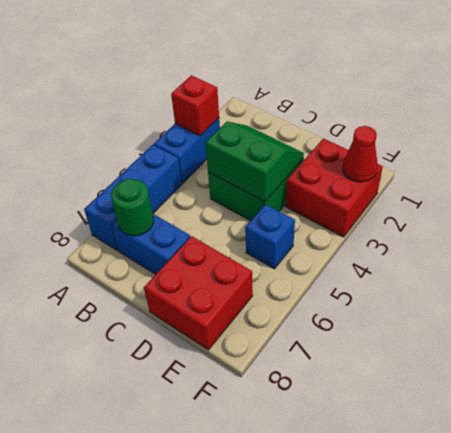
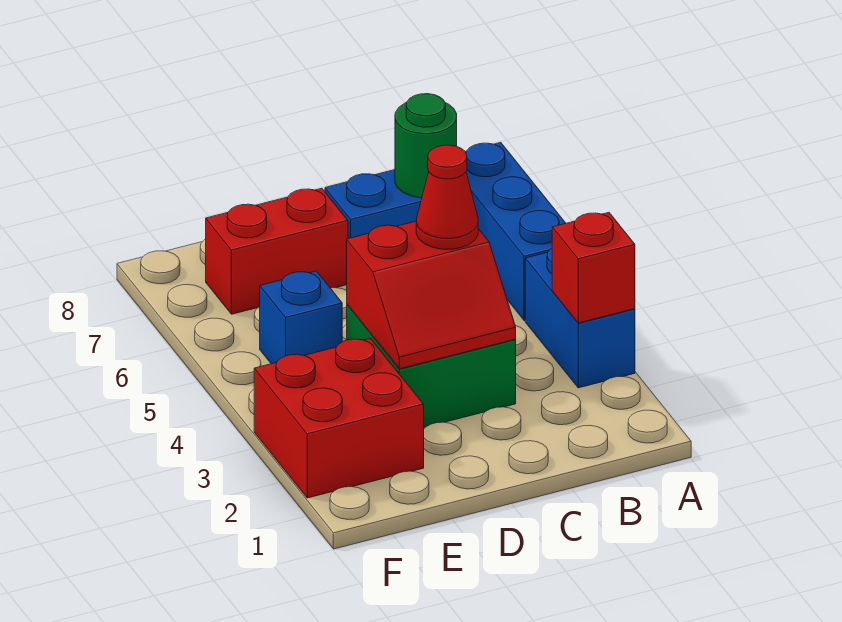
green 2x2 slope [205,122,304,202] -> red 2x2 slope [347,221,516,369]
red 2x2 brick [144,236,253,350] -> red 1x2 brick [206,188,348,314]
red 1x1 cone [343,126,378,182] -> red 1x1 cone moved to [416,145,478,249]

